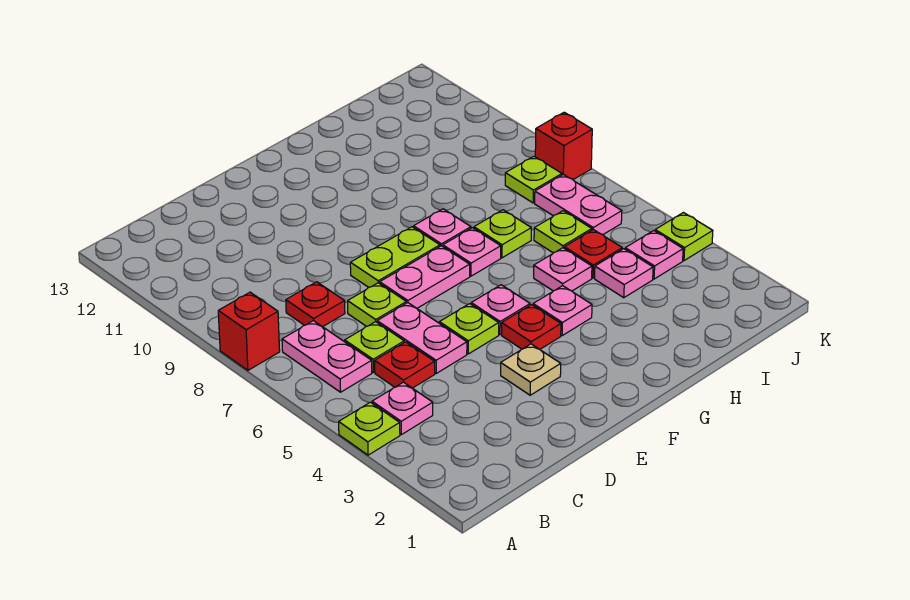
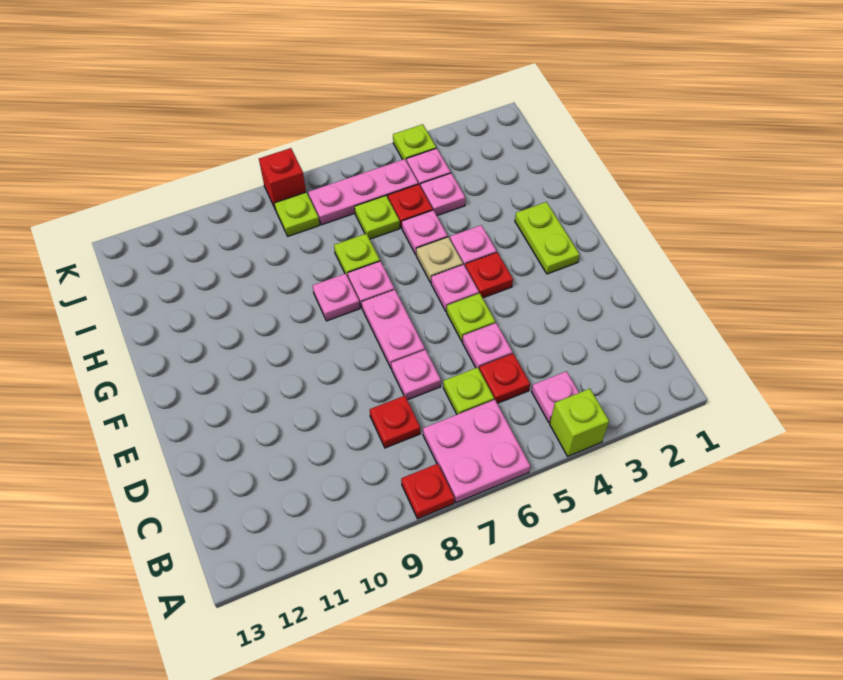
lime 1x1 plate [339,402,400,455] -> lime 1x1 brick [550,389,609,456]
red 1x1 brick [218,292,280,370] -> red 1x1 plate [401,464,454,519]
pink 1x2 plate [282,321,372,392] -> pink 2x2 plate [423,400,530,503]
pink 1x2 plate [377,303,467,373] -> pink 1x1 plate [462,323,513,368]
lime 1x1 plate [348,283,406,326] -> pink 1x1 plate [391,350,441,400]
tan 1x1 plate [501,344,561,395] -> tan 1x1 plate moved to [416,237,463,283]
lime 1x2 plate [350,227,440,287] -> lime 1x2 plate moved to [515,202,580,274]
pink 1x2 plate [535,174,622,234] -> pink 1x3 plate [308,159,418,225]

